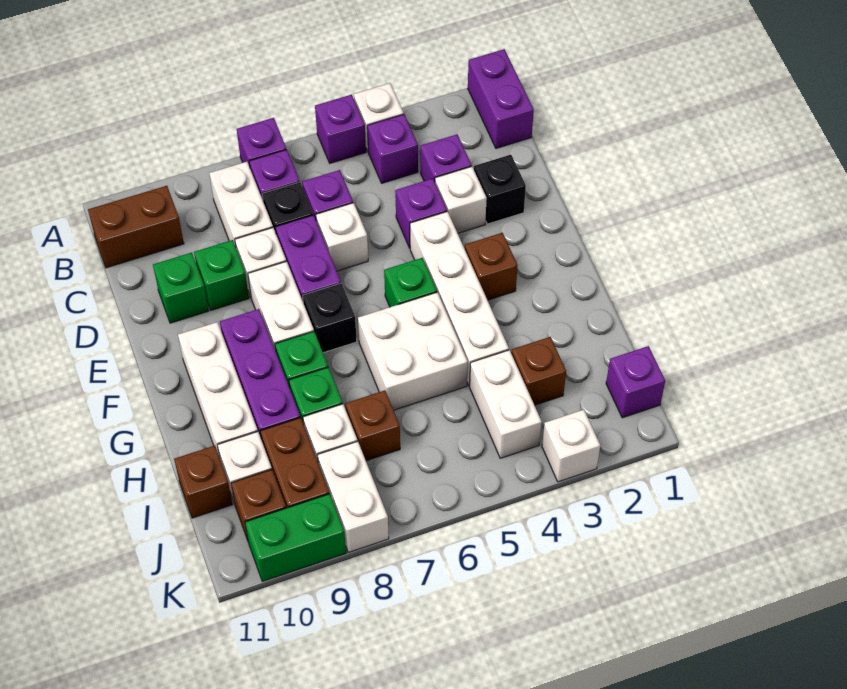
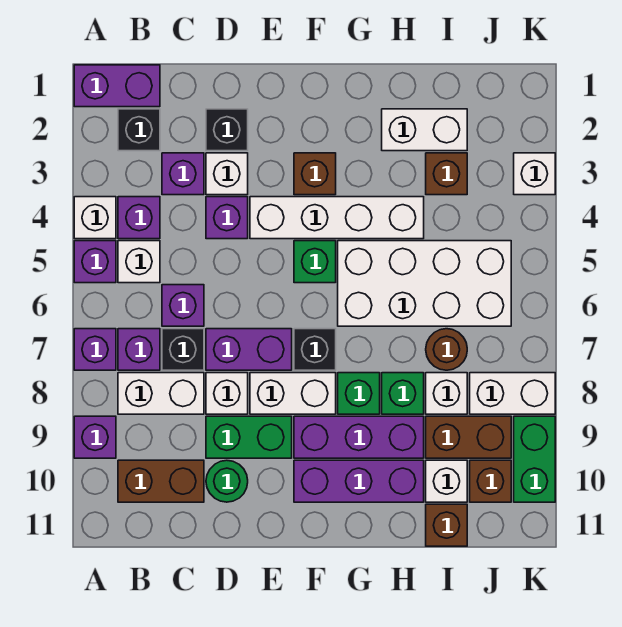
none -> black 1x1 brick [118,109,160,151]
brown 1x2 brick [88,186,184,268] -> brown 1x2 brick turned to [118,460,204,502]
white 1x1 brick [316,203,368,271] -> white 1x1 brick moved to [118,241,160,283]
green 1x1 brick [194,240,249,310] -> green 1x2 brick [206,416,292,458]
green 1x1 brick [153,253,209,323] -> green 1x1 round brick [206,460,248,502]
white 1x3 brick [178,322,258,455] -> purple 1x3 brick [294,460,424,502]
white 2x2 brick [358,292,468,410] -> white 2x4 brick [338,241,511,326]
white 1x2 brick [470,350,542,458] -> white 1x2 brick moved to [382,109,467,151]
brown 1x1 brick [345,390,400,461] -> brown 1x1 round brick [426,329,467,370]
purple 1x1 brick [606,346,665,418] -> purple 1x1 brick moved to [74,416,116,458]

